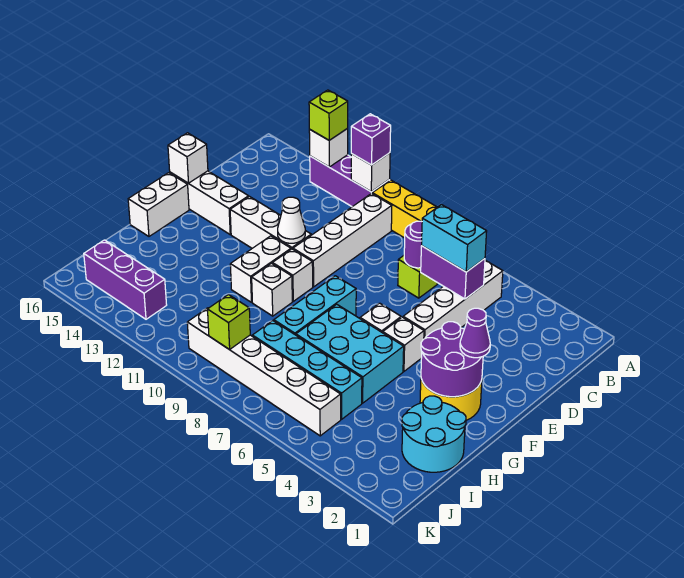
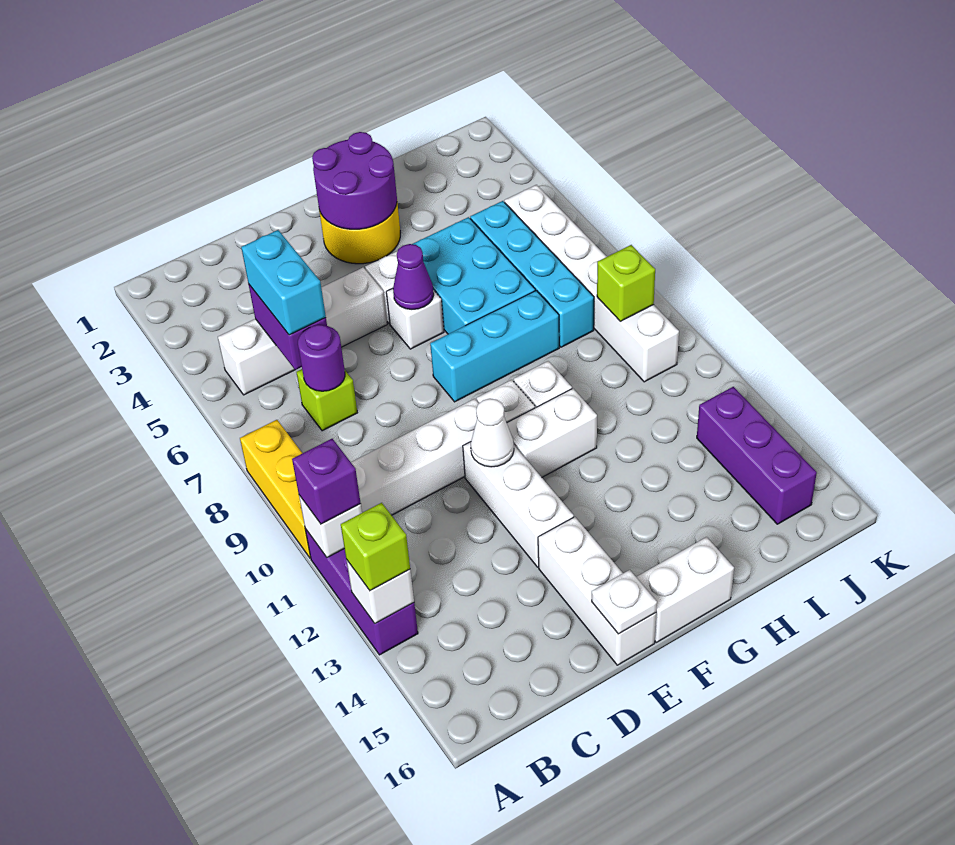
white 1x1 brick [168,133,208,183] -> white 1x1 plate [592,570,657,634]
purple 1x1 cone [460,308,490,358] -> purple 1x1 cone moved to [393,244,434,309]
cyan 2x2 round brick [402,396,466,472] -> none

